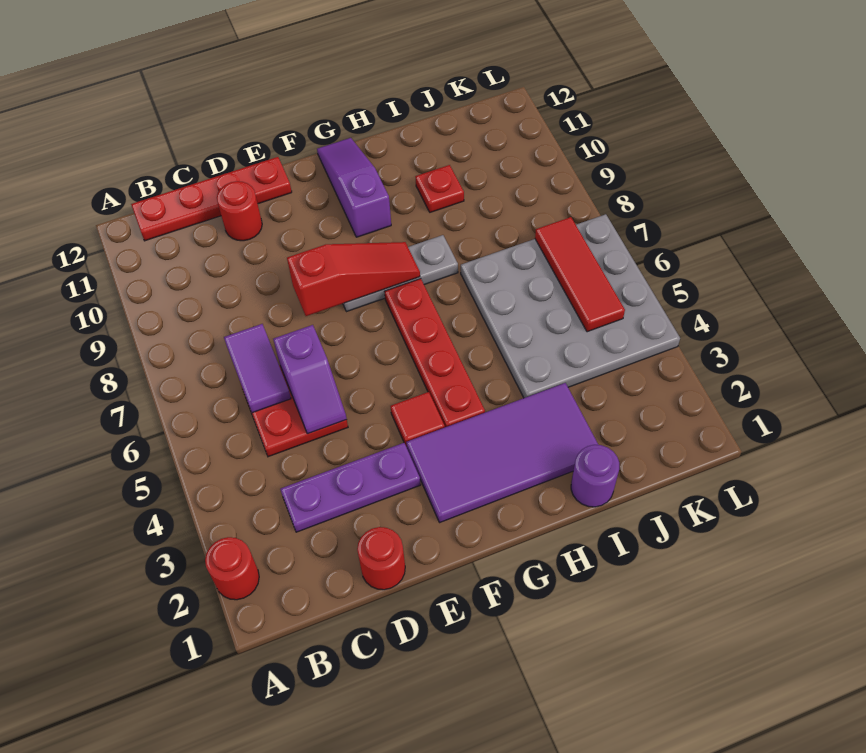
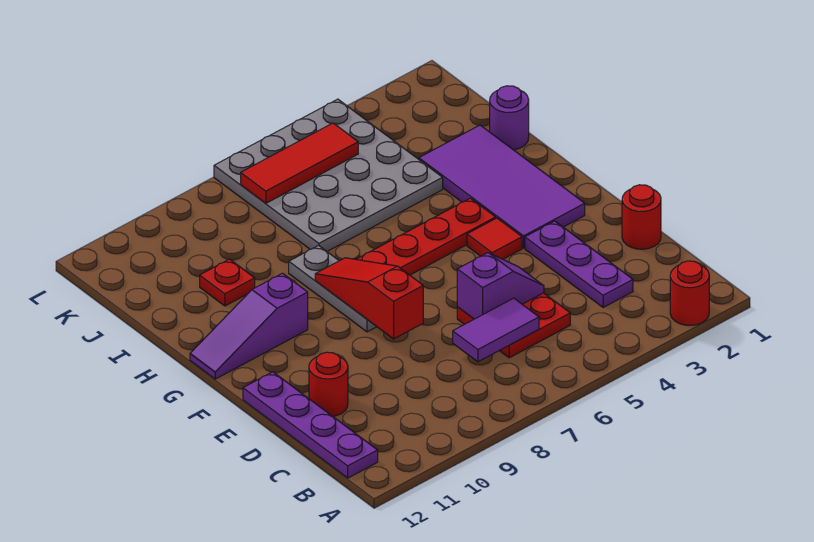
red 1x4 plate [131,157,292,241] -> purple 1x4 plate [243,372,378,478]

